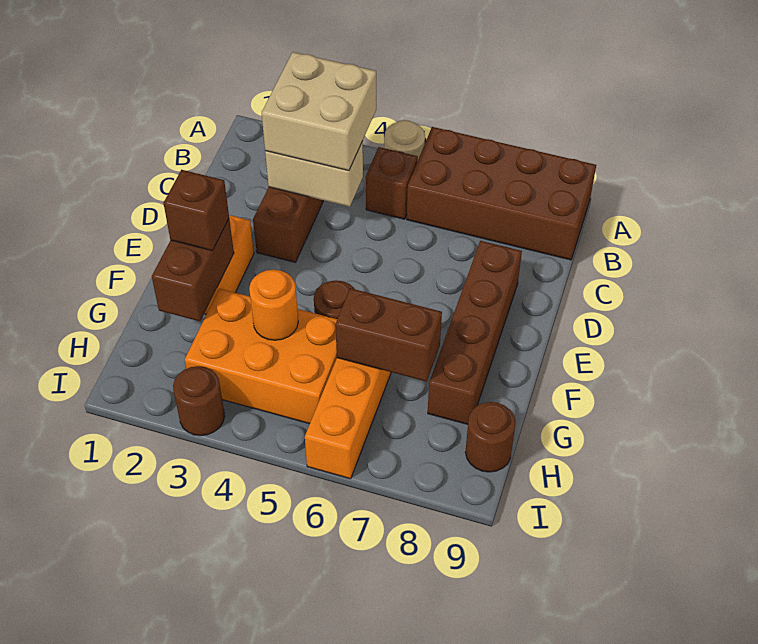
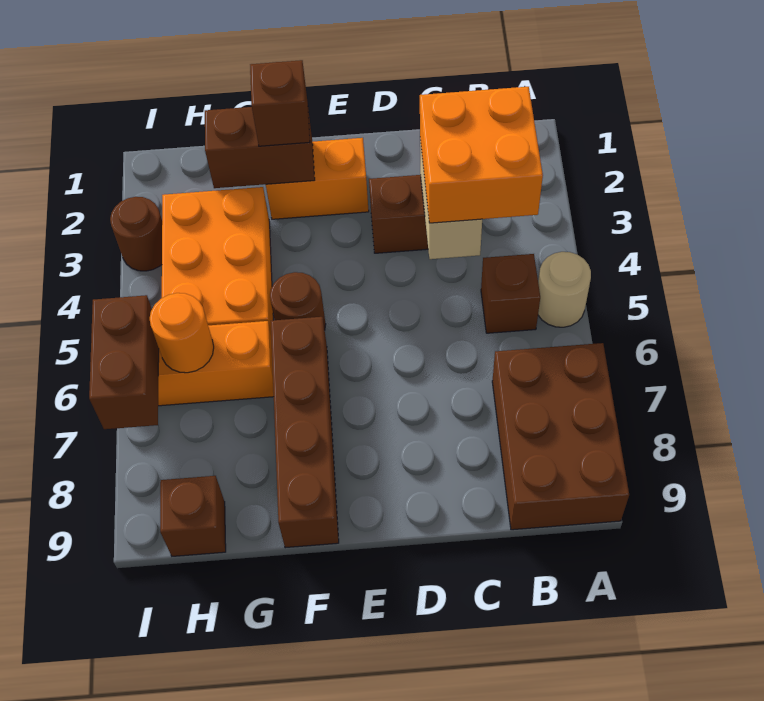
brown 2x4 brick [407,127,596,260] -> brown 2x3 brick [492,343,629,530]
tan 2x2 brick [262,52,376,171] -> orange 2x2 brick [420,87,543,223]
brown 1x4 brick [428,241,522,424] -> brown 1x4 brick turned to [271,317,339,548]
orange 1x1 round brick [249,270,298,340] -> orange 1x1 round brick moved to [150,293,214,373]
brown 1x2 brick [335,289,442,382] -> brown 1x2 brick moved to [89,295,159,429]
brown 1x1 round brick [465,402,516,472] -> brown 1x1 brick [160,476,226,556]

